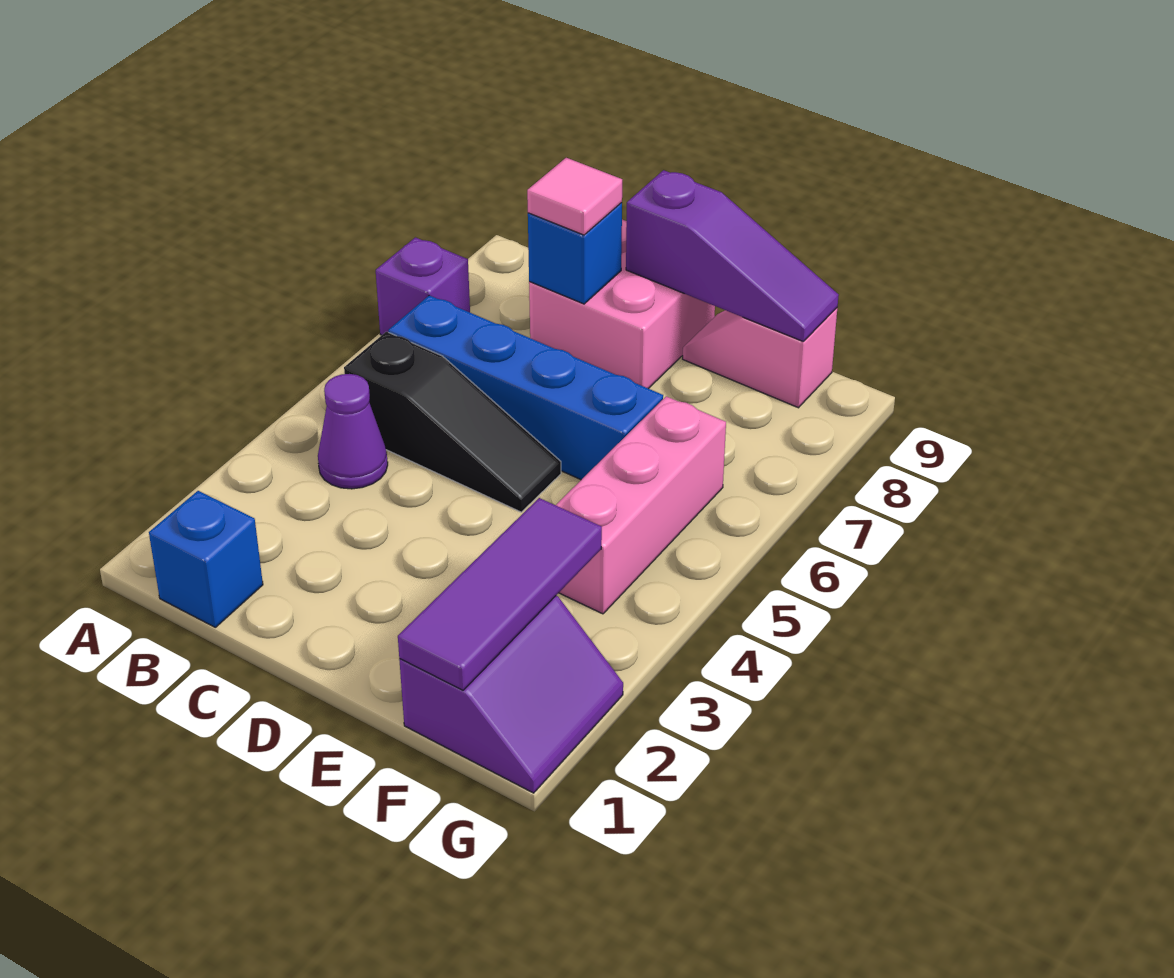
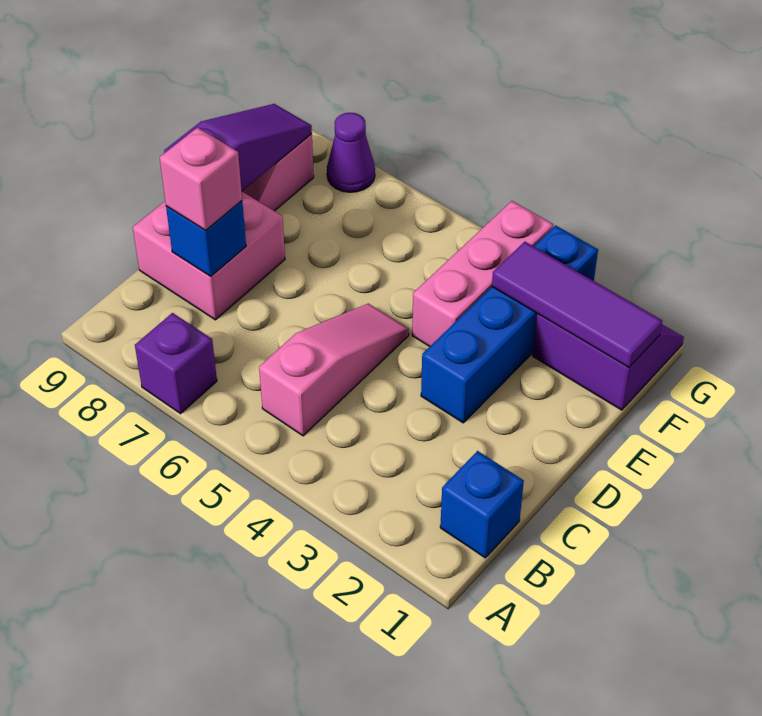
purple 1x1 cone [318,374,388,489] -> purple 1x1 cone moved to [327,113,375,192]
black 1x3 slope [344,332,561,512] -> pink 1x3 slope [259,303,409,436]
blue 1x4 brick [388,295,663,480] -> blue 1x4 brick moved to [421,225,598,423]
pink 1x1 tile [527,158,622,235] -> pink 1x1 brick [160,128,242,230]
pink 1x3 brick [556,396,726,614] -> pink 1x3 brick turned to [412,201,553,346]

